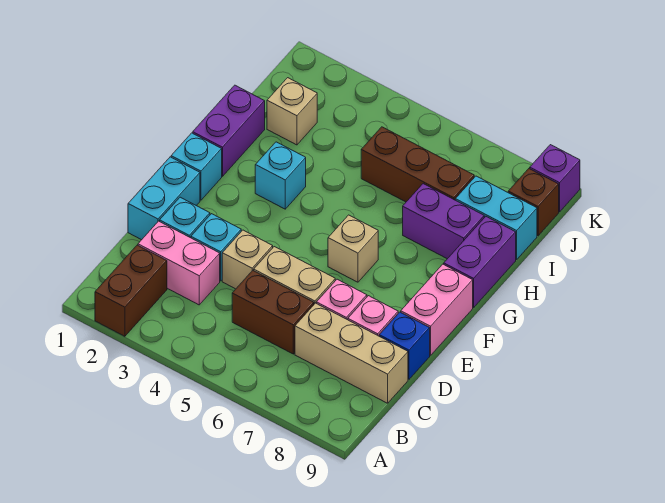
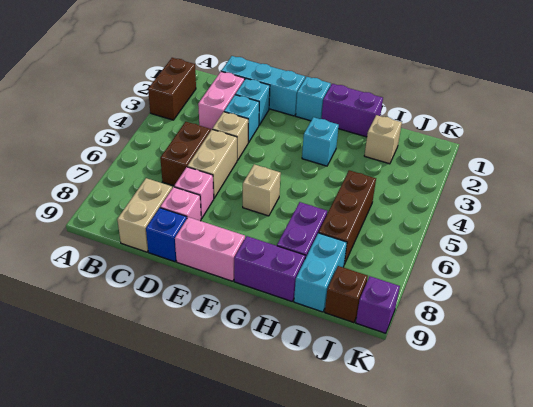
brown 1x2 brick [95,245,167,336] -> brown 1x2 brick turned to [148,58,196,120]
tan 1x3 brick [295,303,408,403] -> tan 1x2 brick [117,178,172,252]
cyan 1x2 brick [128,157,200,240] -> cyan 1x3 brick [221,56,305,116]

